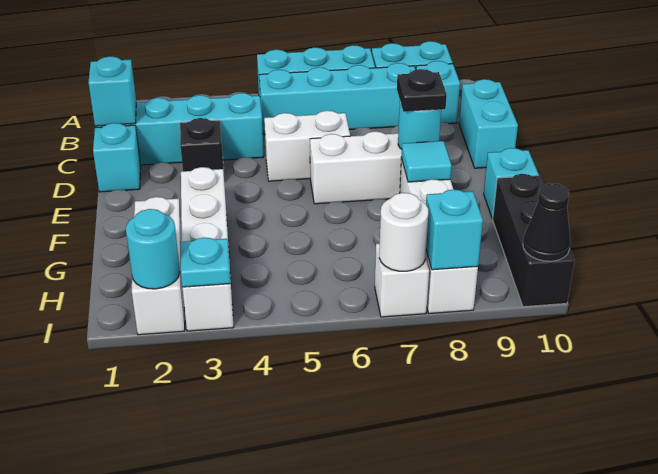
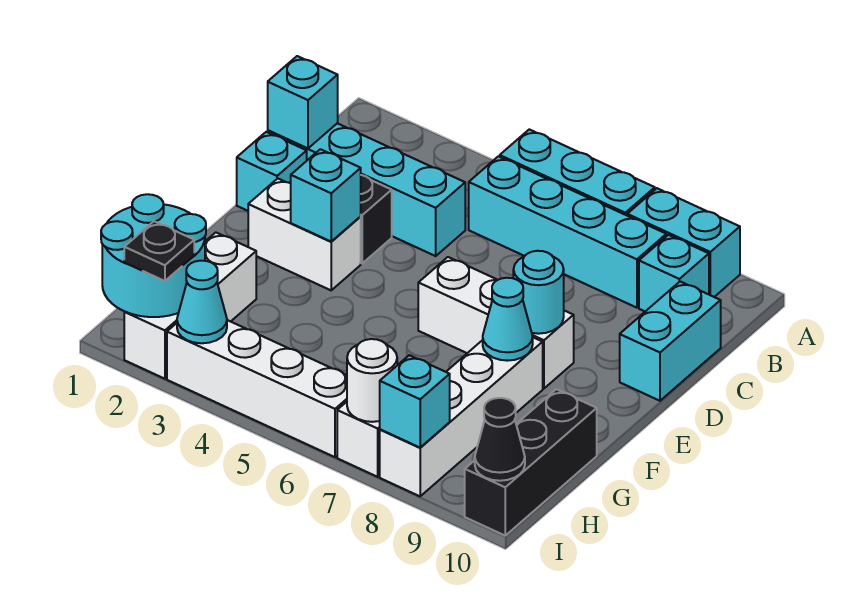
white 1x2 brick [264,111,350,181] -> white 1x2 brick moved to [248,178,361,290]
black 1x1 plate [397,69,447,112] -> black 1x1 plate moved to [124,221,194,281]
white 1x4 brick [181,167,234,331] -> white 1x4 brick turned to [167,320,347,457]
cyan 1x1 tile [401,141,452,182] -> cyan 1x1 cone [483,278,533,361]
cyan 1x1 brick [484,148,539,219] -> cyan 1x1 brick moved to [291,149,361,242]
cyan 1x1 round brick [126,209,180,289] -> cyan 2x2 round brick [101,194,206,317]
cyan 1x1 plate [180,237,231,287] -> cyan 1x1 cone [177,261,227,343]

